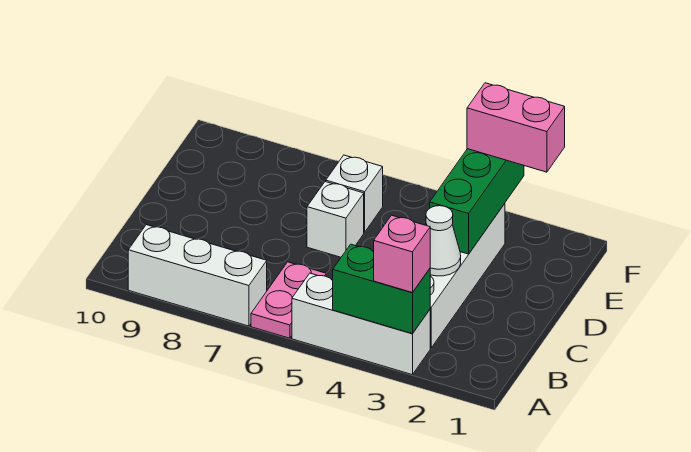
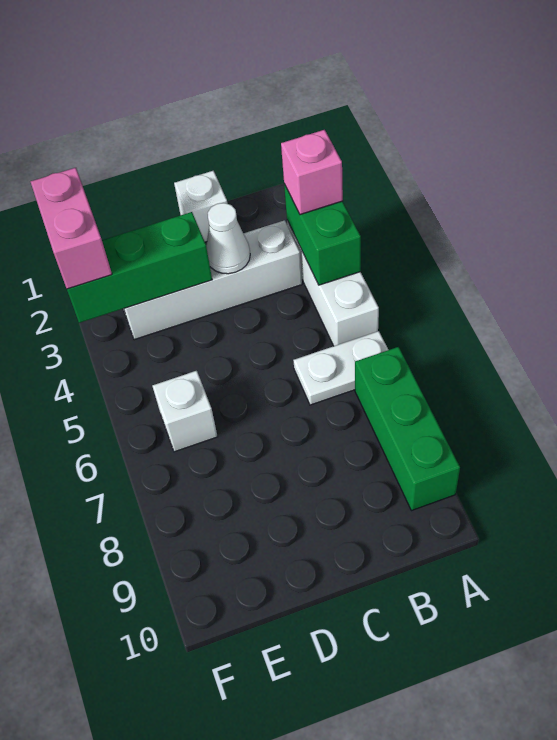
pink 1x2 plate [251,262,326,338] -> white 1x2 plate [293,331,388,405]
white 1x3 brick [128,225,267,326] -> green 1x3 brick [355,347,460,511]
white 1x1 brick [307,182,364,257] -> white 1x1 brick moved to [174,171,227,242]

